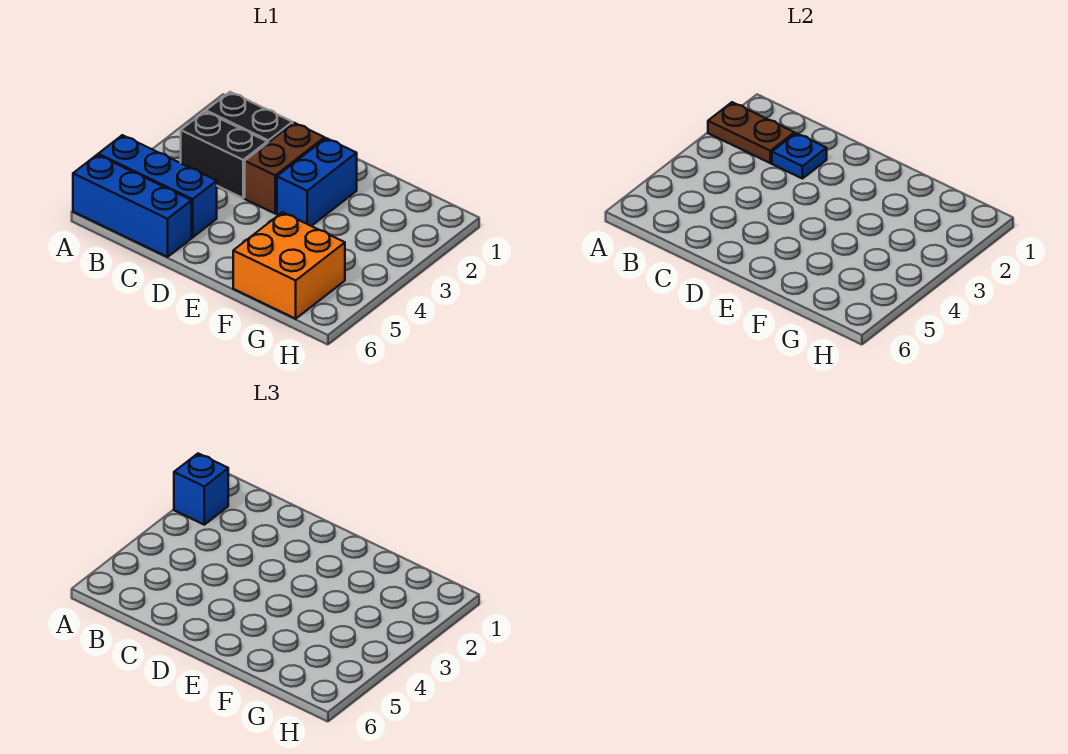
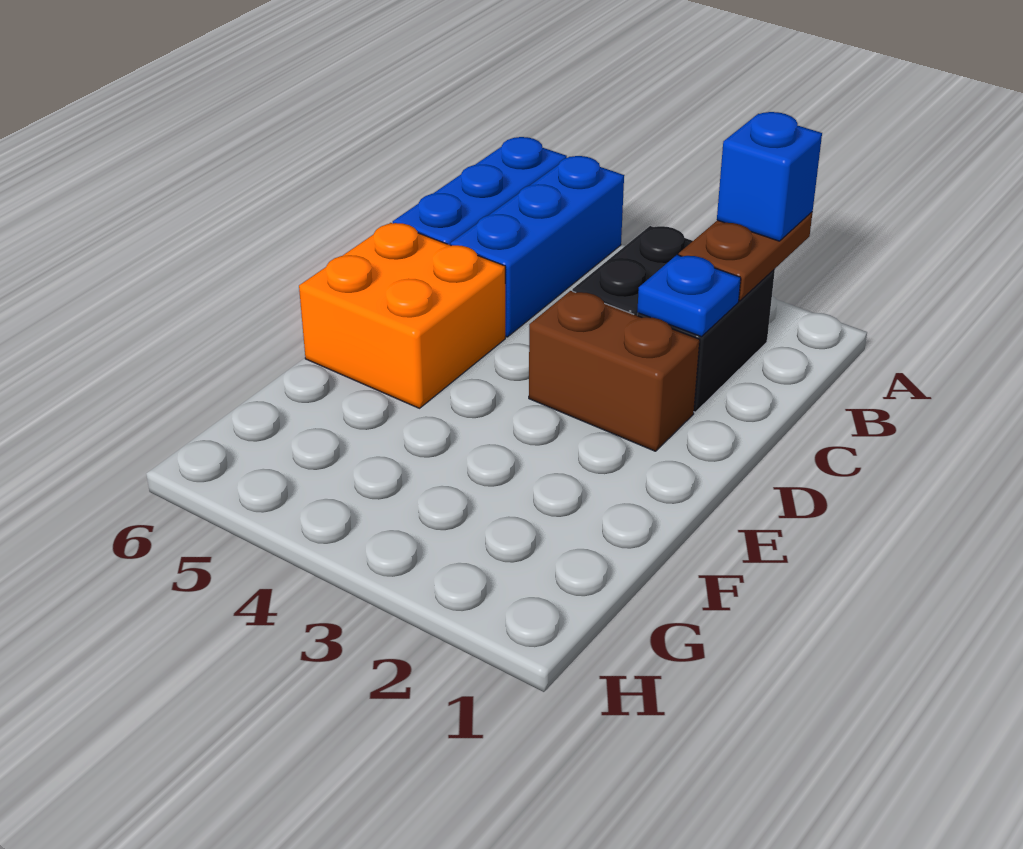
blue 1x2 brick [277,138,357,226] -> none
orange 2x2 brick [233,212,345,319] -> orange 2x2 brick moved to [299,223,505,408]

